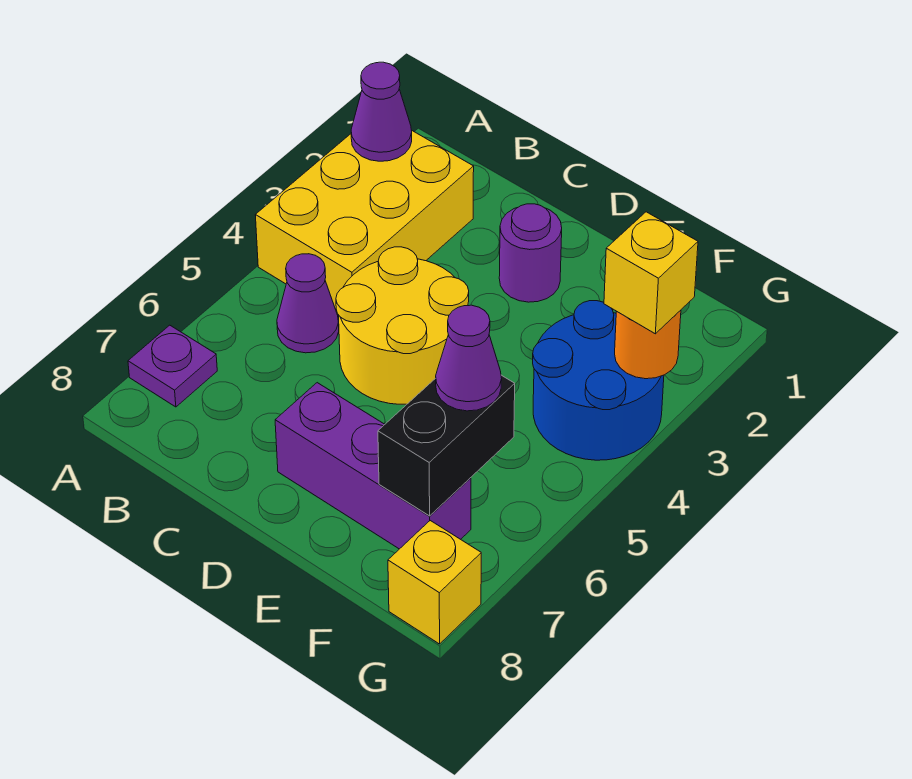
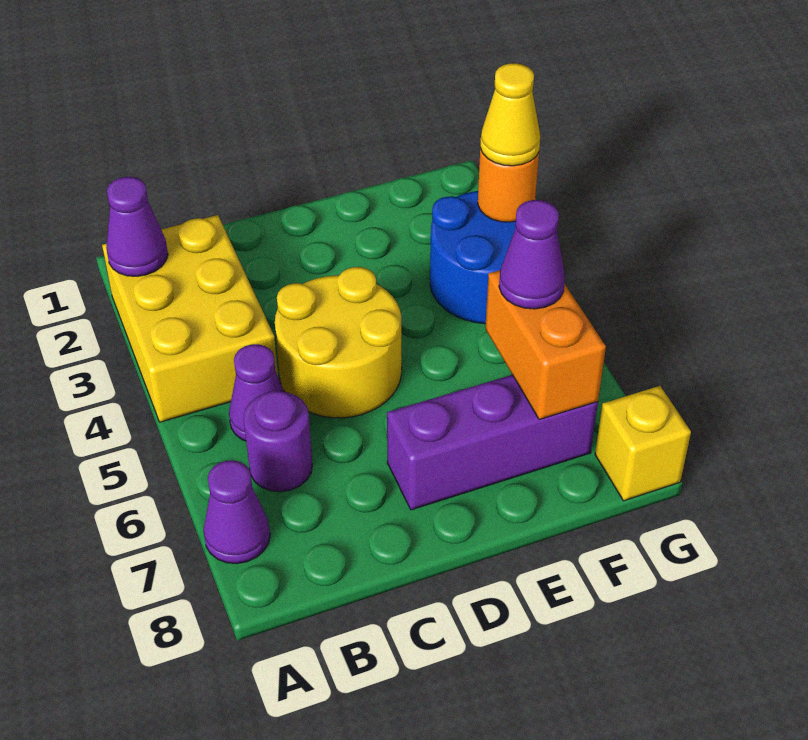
purple 1x1 plate [128,325,217,407] -> purple 1x1 cone [203,460,270,564]
purple 1x1 round brick [499,204,562,302] -> purple 1x1 round brick moved to [243,391,312,492]
black 1x2 brick [378,375,515,516] -> orange 1x2 brick [485,270,606,420]
yellow 1x1 brick [604,212,698,334] -> yellow 1x1 cone [480,63,540,166]

